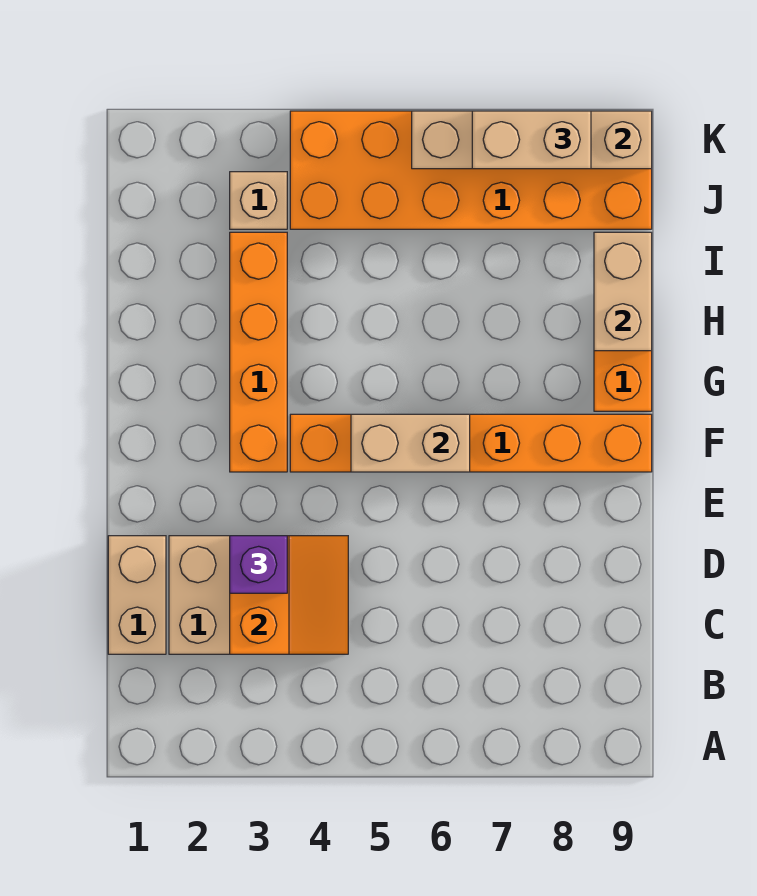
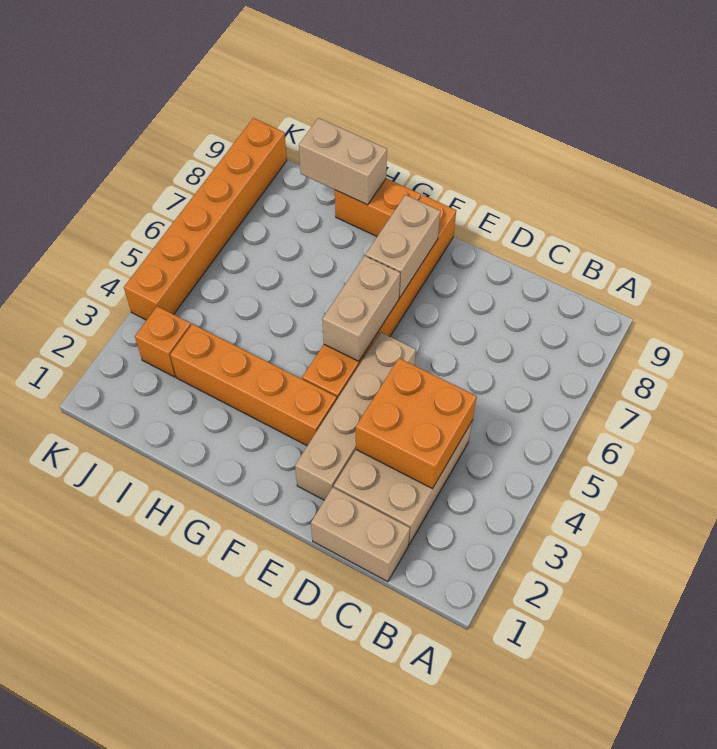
orange 2x2 slope [230,536,348,654] -> orange 2x2 brick [356,358,477,489]
purple 1x1 brick [230,536,287,593] -> none
tan 1x1 brick [230,172,287,229] -> orange 1x1 brick [135,306,191,377]
orange 2x6 brick [290,111,652,229] -> orange 1x6 brick [124,118,287,320]
tan 1x4 brick [412,111,652,169] -> tan 1x4 brick moved to [295,332,416,500]
tan 1x2 brick [472,111,591,169] -> tan 1x2 brick moved to [365,195,440,298]

